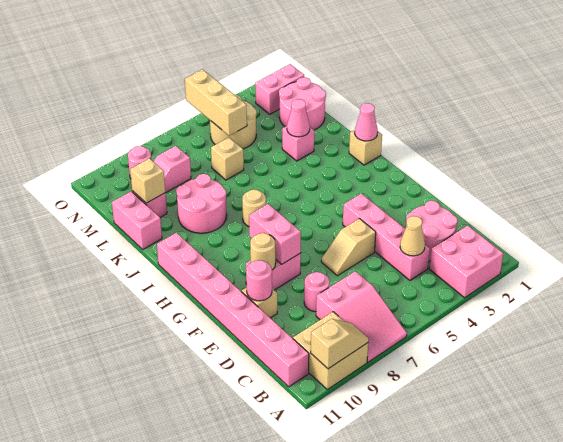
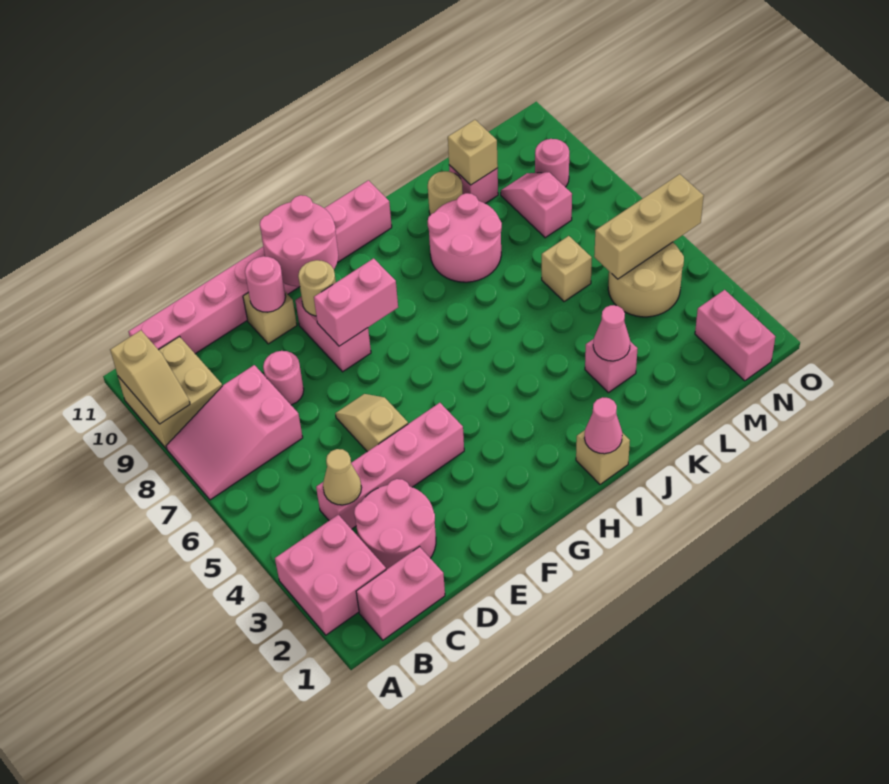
tan 1x1 round brick [242,189,266,227] -> tan 1x1 round brick moved to [428,171,463,215]
pink 1x2 brick [112,191,162,249] -> pink 1x2 brick moved to [356,547,445,640]
pink 2x2 round brick [279,77,326,130] -> pink 2x2 round brick moved to [260,195,338,286]

